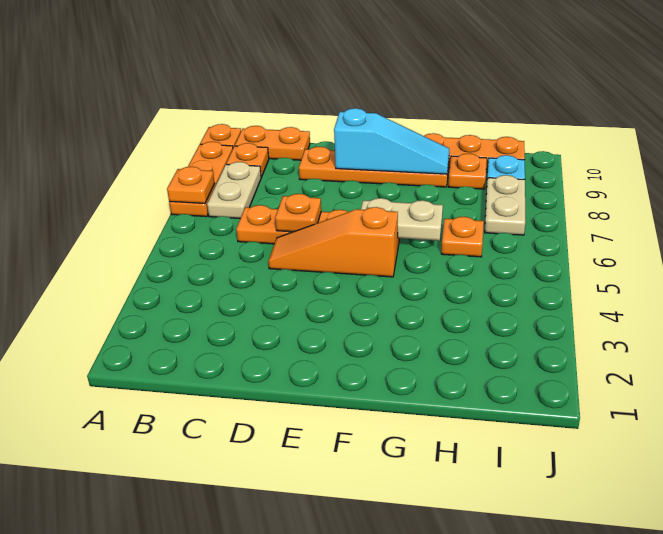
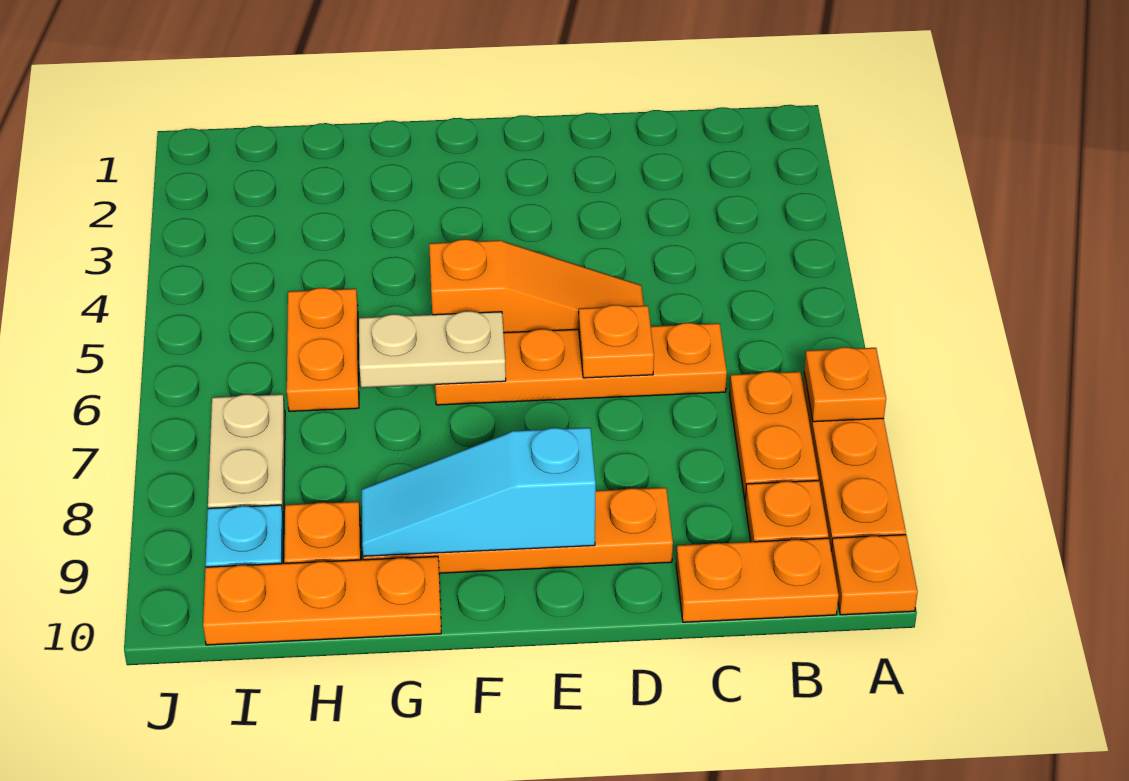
tan 1x2 plate [207,162,261,218] -> orange 1x2 plate [730,372,819,499]
orange 1x1 plate [441,217,484,257] -> orange 1x2 plate [287,288,359,411]

